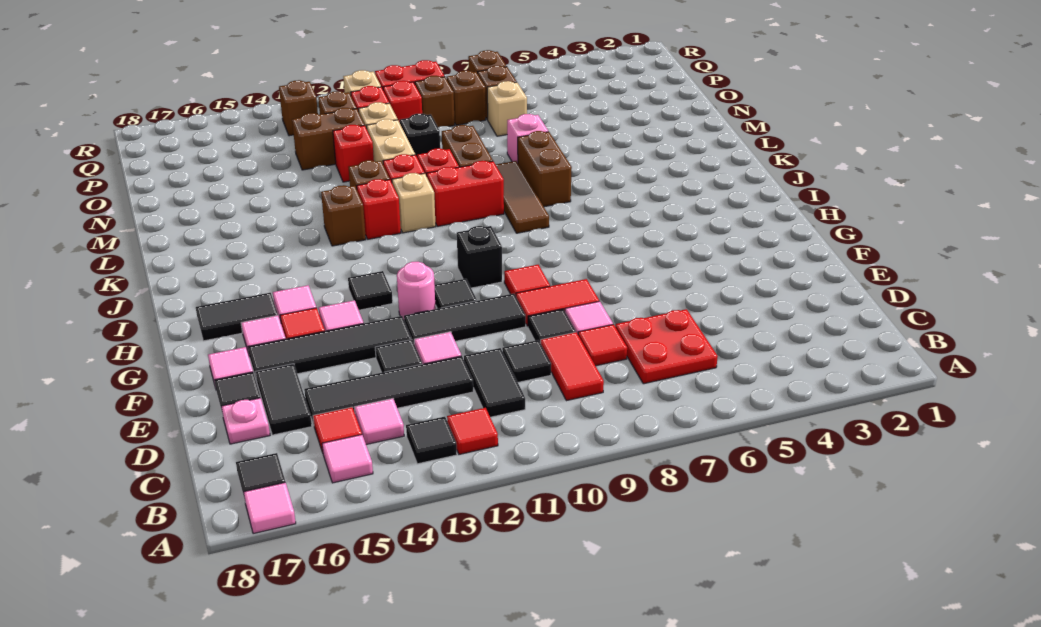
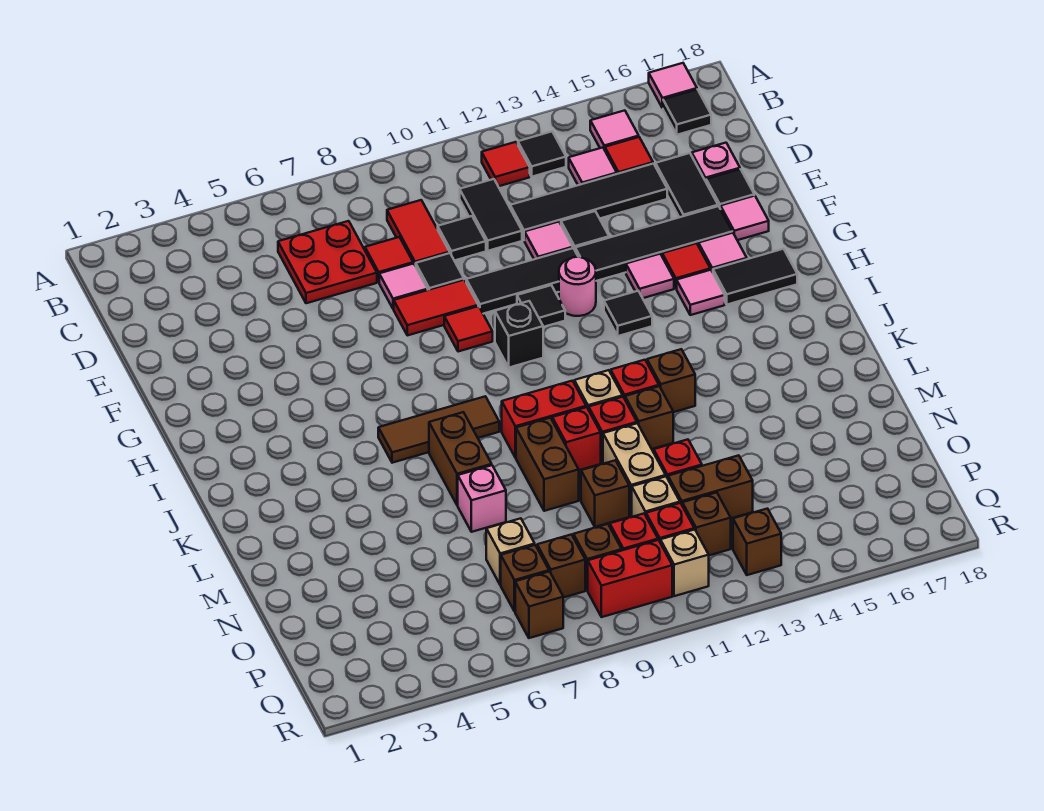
brown 1x3 tile [495,161,549,233] -> brown 1x3 tile turned to [378,396,499,463]
black 1x1 brick [400,113,440,156] -> brown 1x1 brick [581,460,629,527]

